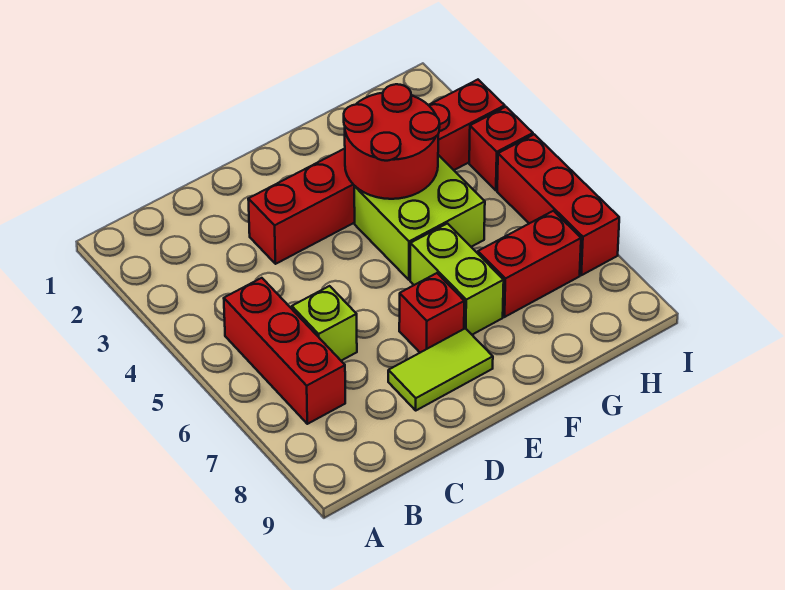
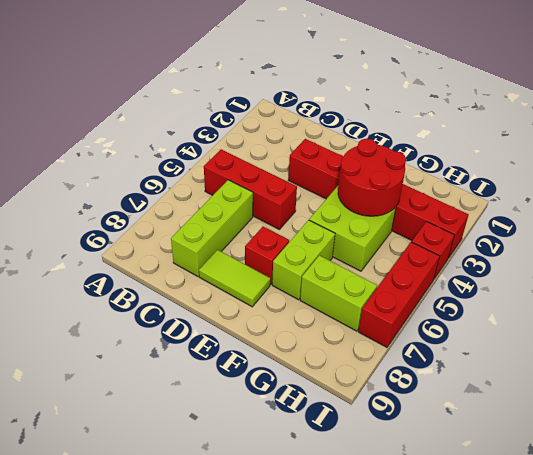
red 1x3 brick [224,278,345,424] -> red 1x3 brick turned to [204,149,297,229]
lime 1x1 brick [292,286,357,361] -> lime 1x3 brick [171,180,253,276]
red 1x2 brick [478,211,581,317] -> lime 1x2 brick [300,255,377,331]

